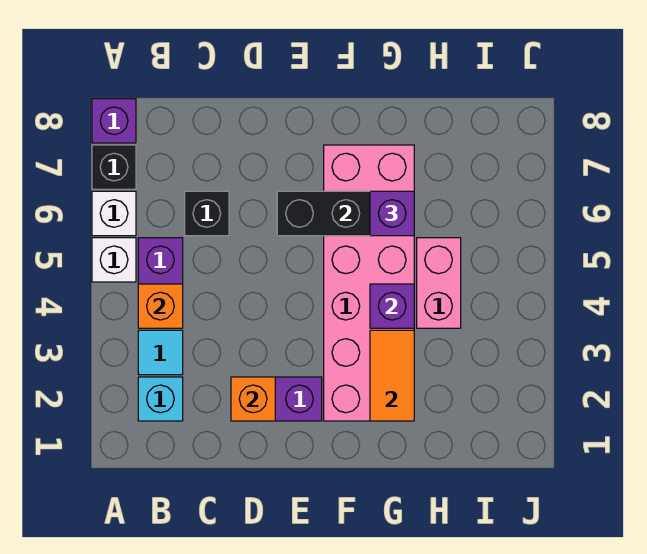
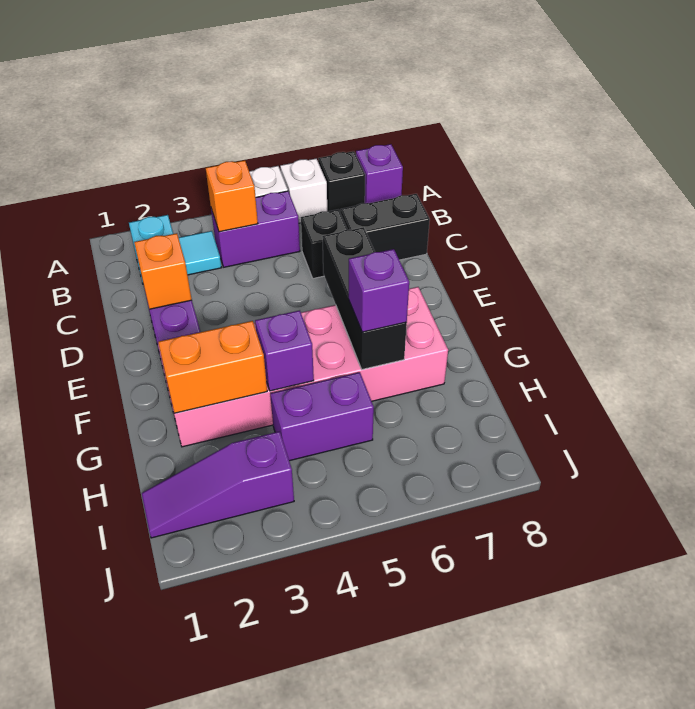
none -> black 1x2 brick [341,194,430,260]
orange 1x2 tile [370,330,414,421] -> orange 1x2 brick [158,321,267,413]
pink 1x2 brick [417,238,461,328] -> purple 1x2 brick [270,372,374,461]
none -> purple 1x3 slope [142,431,294,538]

